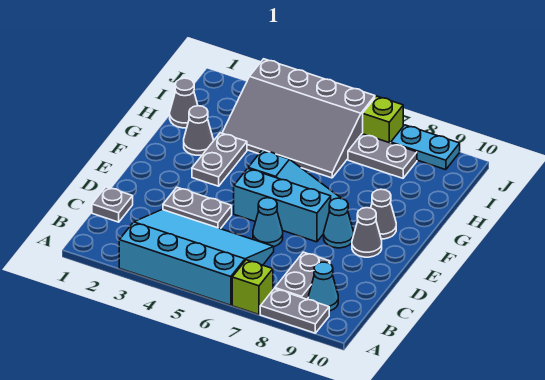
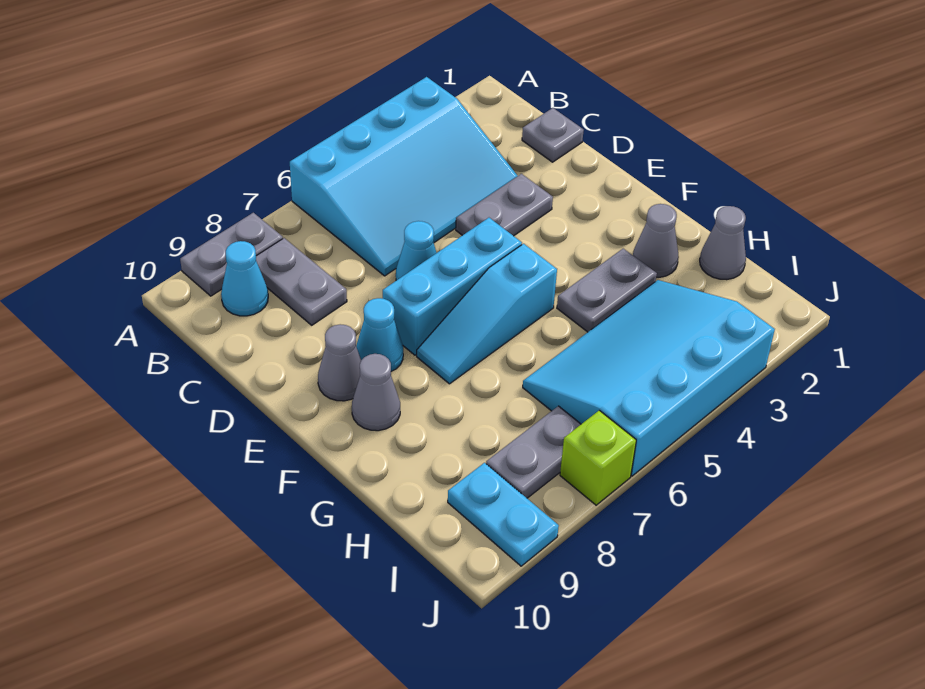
lime 1x1 brick [232,260,273,315] -> none
grey 1x2 plate [192,133,247,186] -> grey 1x2 plate turned to [557,249,657,332]
grey 3x4 slope [222,59,375,178] -> cyan 3x4 slope [523,280,775,476]
cyan 1x2 plate [391,125,460,170] -> cyan 1x2 plate turned to [448,463,559,566]

